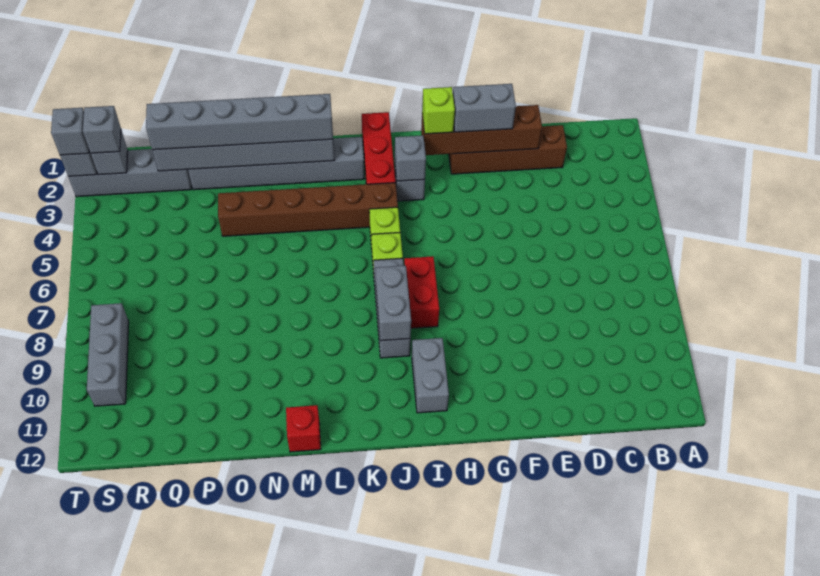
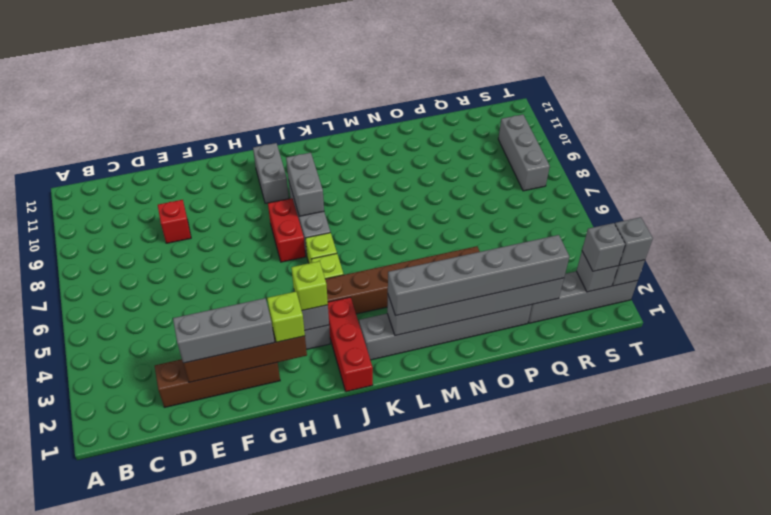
grey 1x2 brick [453,84,516,132] -> grey 1x3 brick [173,298,274,363]
none -> lime 1x1 brick [291,261,328,311]
red 1x1 brick [286,405,321,452] -> red 1x1 brick moved to [158,200,191,243]

